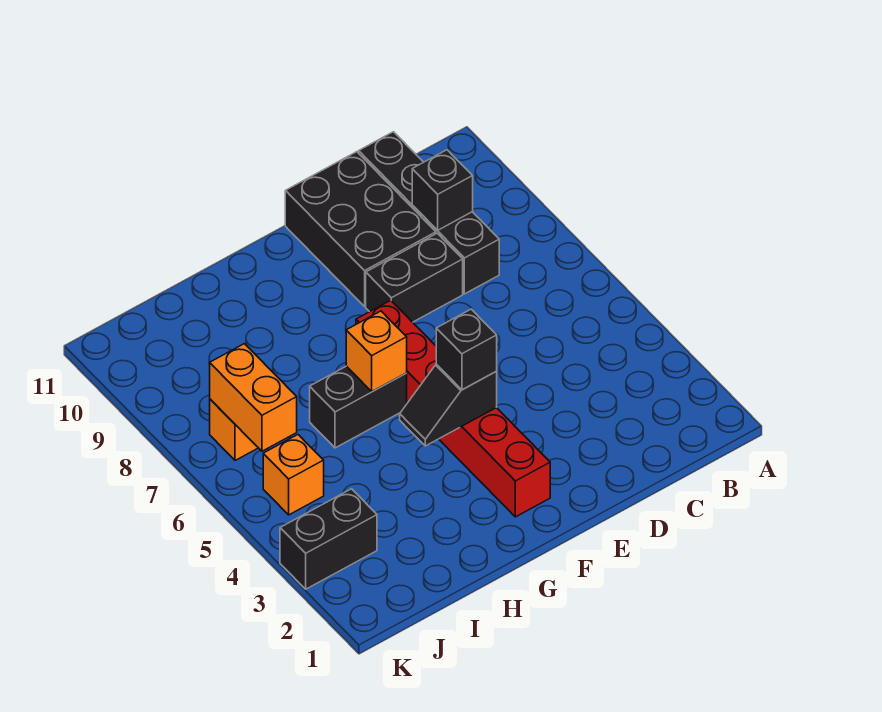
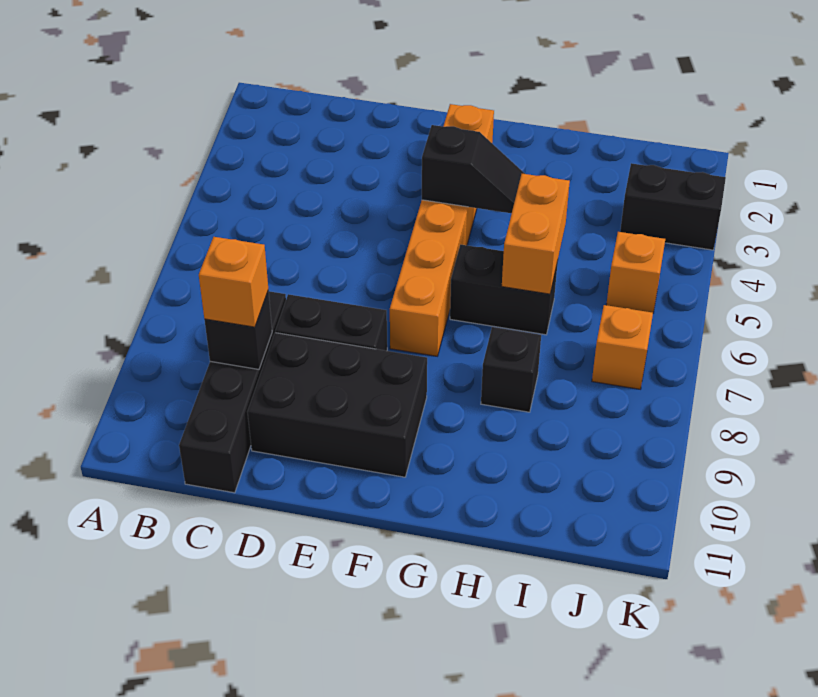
black 2x3 brick [285,152,436,306] -> black 2x3 brick turned to [248,333,427,477]
red 1x6 brick [356,300,550,517] -> orange 1x6 brick [390,104,494,356]
black 1x1 brick [436,309,497,390] -> black 1x1 brick moved to [481,327,541,412]
orange 1x1 brick [346,311,407,392] -> orange 1x1 brick moved to [199,237,268,327]
orange 1x2 brick [210,344,297,451] -> orange 1x2 brick moved to [502,174,570,294]

